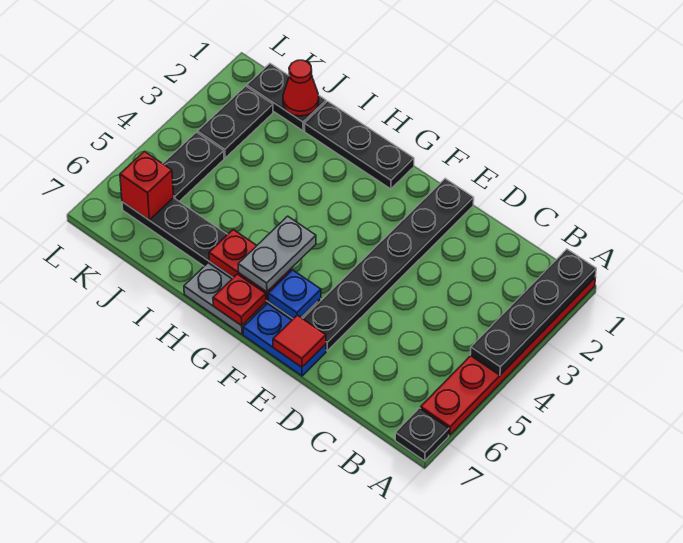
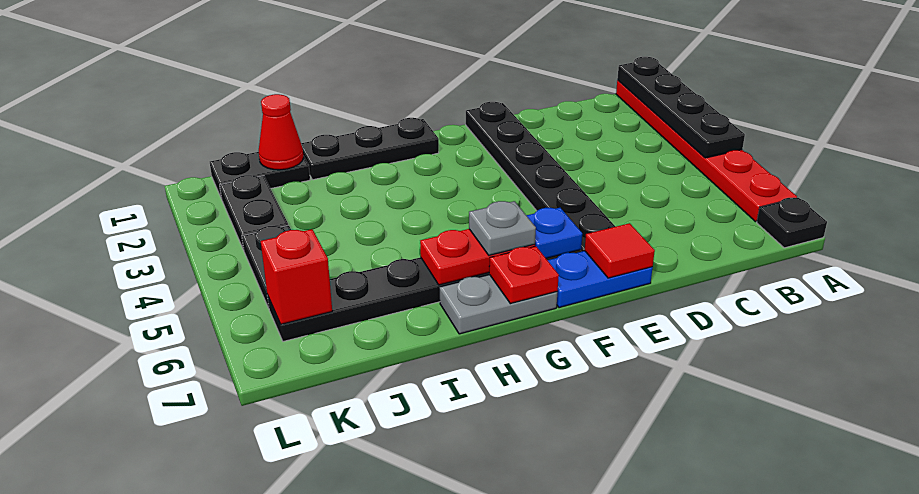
grey 1x2 plate [238,216,316,292] -> grey 1x1 plate [469,201,536,255]

